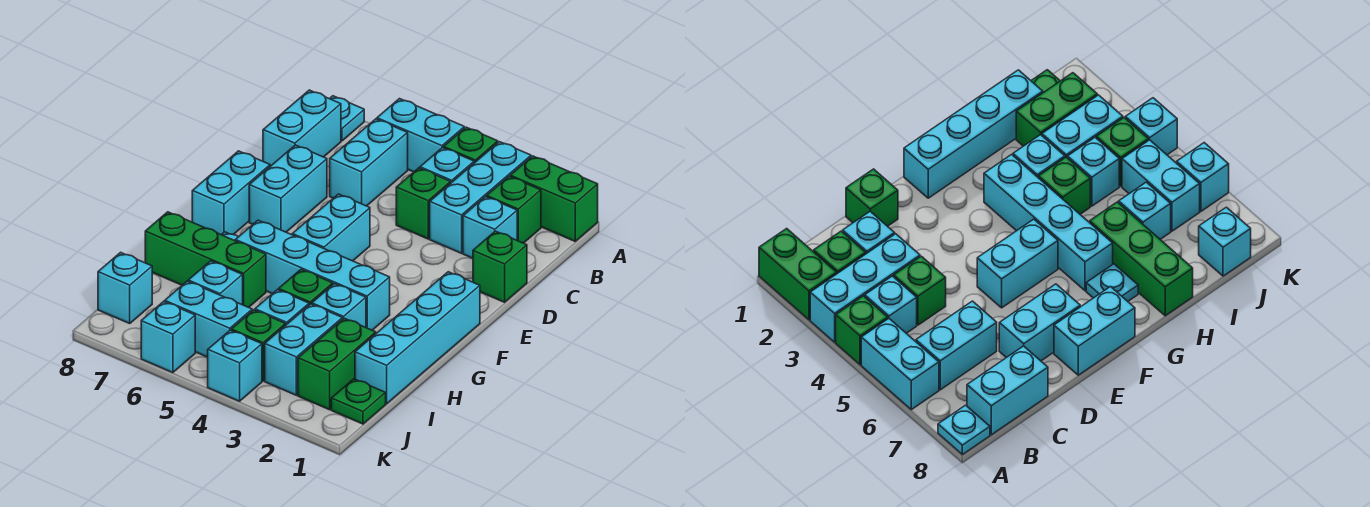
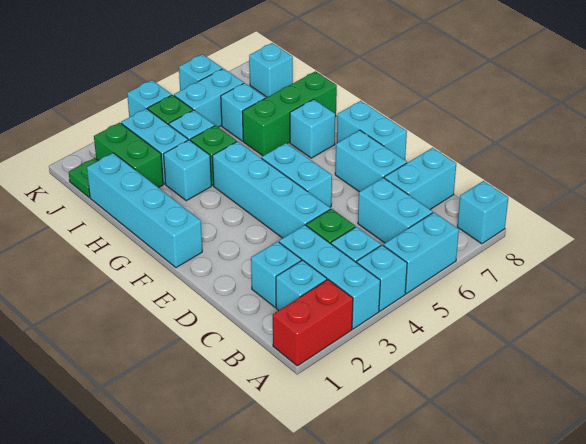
green 1x2 brick [510,156,598,241] -> red 1x2 brick [273,280,353,366]
green 1x1 brick [444,127,498,163] -> cyan 1x1 brick [357,245,407,311]
cyan 1x1 plate [330,96,364,141] -> cyan 1x1 brick [457,181,508,244]
green 1x1 brick [487,176,541,243] -> cyan 1x1 brick [276,260,327,310]
cyan 1x2 brick [263,90,341,166] -> cyan 1x2 brick turned to [384,148,456,209]
green 1x1 brick [473,231,527,302] -> none
cyan 1x4 brick [235,220,390,330] -> cyan 1x4 brick turned to [212,142,330,238]
cyan 1x1 plate [1086,264,1138,301] -> cyan 1x1 brick [290,99,335,158]

